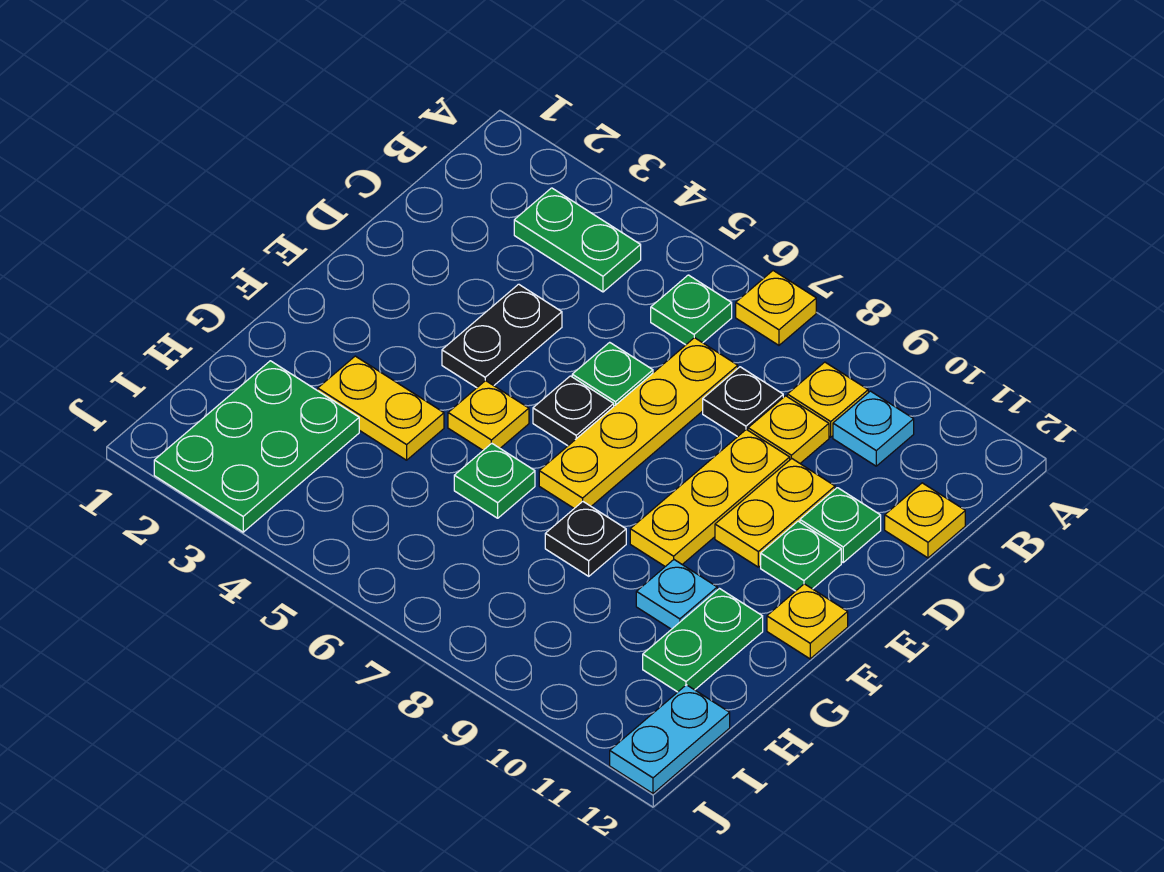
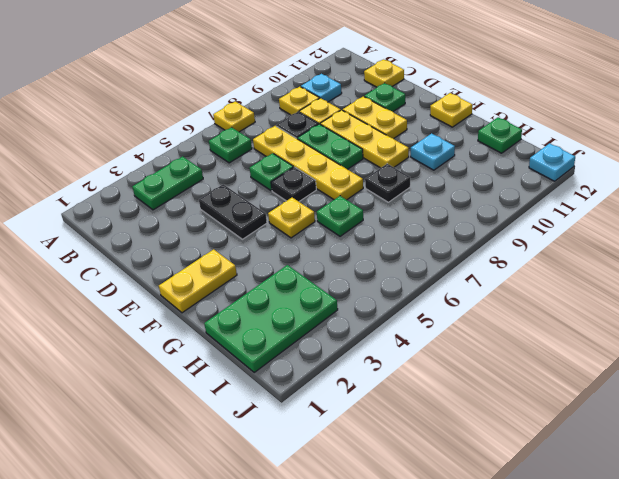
green 1x1 plate [761,521,841,591] -> green 1x1 plate moved to [478,117,522,153]
yellow 1x2 plate [318,356,444,460] -> yellow 1x2 plate moved to [159,249,237,313]
green 1x2 plate [643,589,763,692] -> green 1x2 plate moved to [297,124,363,169]
green 2x3 plate [154,361,359,532] -> green 2x3 plate turned to [204,265,338,372]
cyan 1x2 plate [610,685,730,793] -> cyan 1x1 plate [529,143,575,181]

